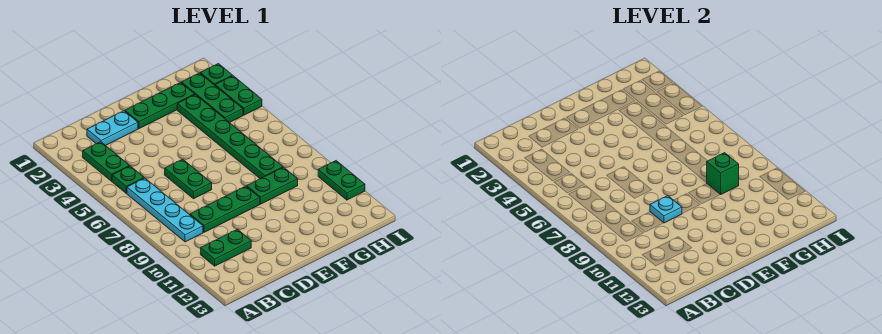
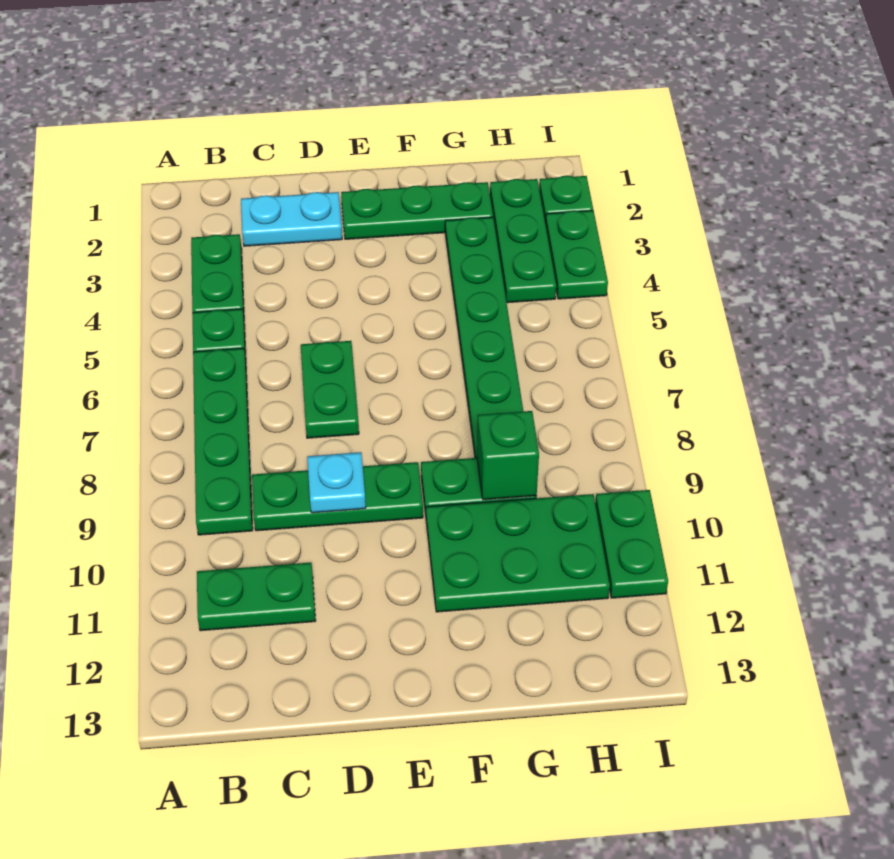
cyan 1x4 plate [127,178,203,242] -> green 1x4 plate [193,348,253,535]
none -> green 2x3 plate [426,494,610,612]

